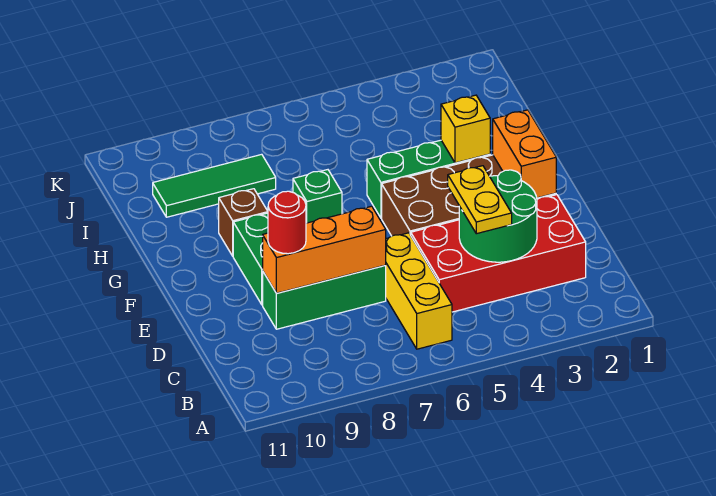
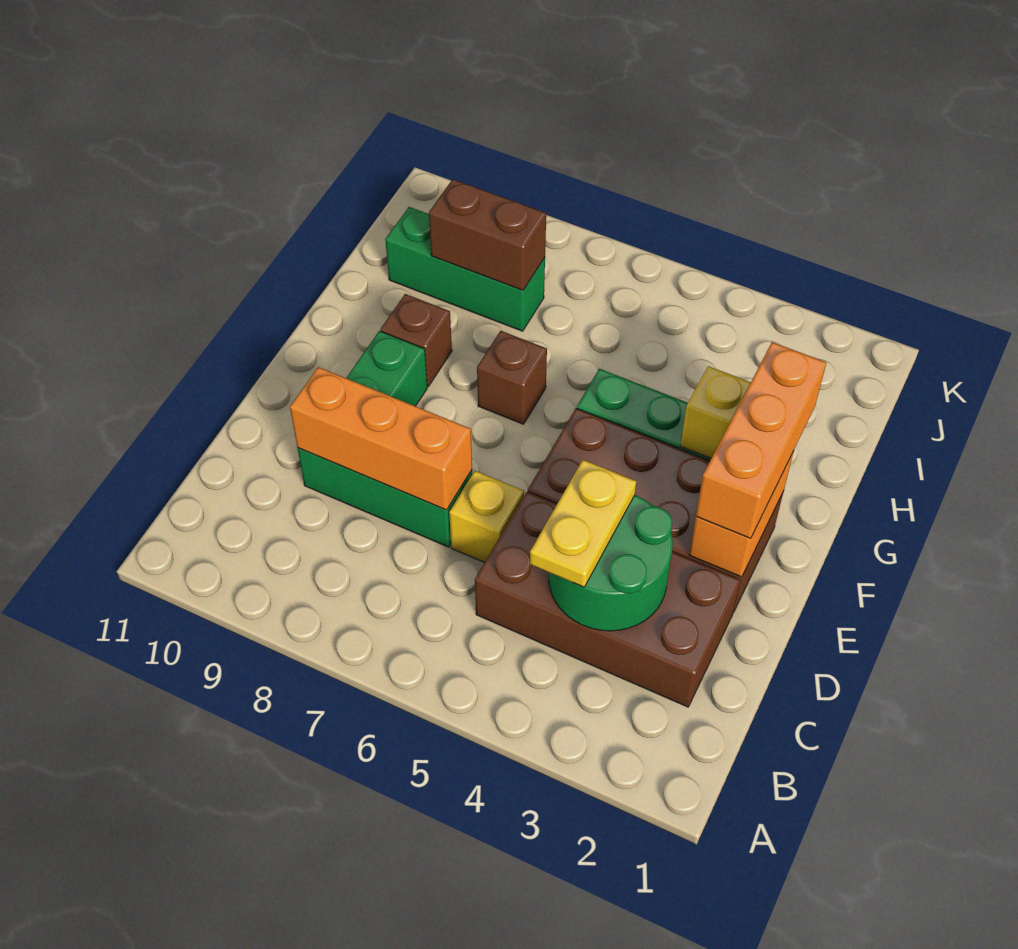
yellow 1x3 brick [385,233,452,349] -> yellow 1x1 brick [449,471,524,563]
red 2x4 brick [411,195,586,312] -> brown 2x4 brick [475,492,740,707]
red 1x1 round brick [268,191,306,254] -> none
none -> orange 1x3 brick [696,342,826,538]
green 1x1 brick [293,170,342,223] -> brown 1x1 brick [477,331,547,424]
green 1x3 tile [153,154,276,217] -> green 1x3 brick [385,207,545,331]
none -> brown 1x2 brick [429,179,546,290]

